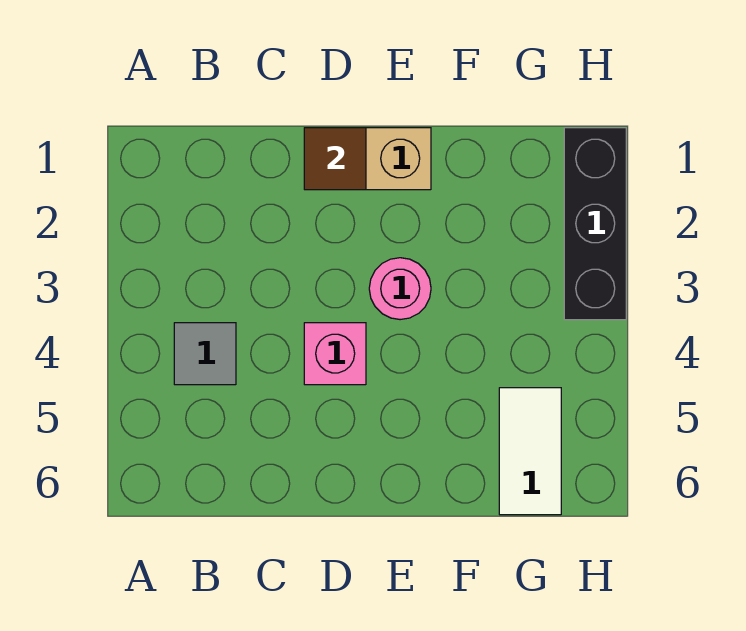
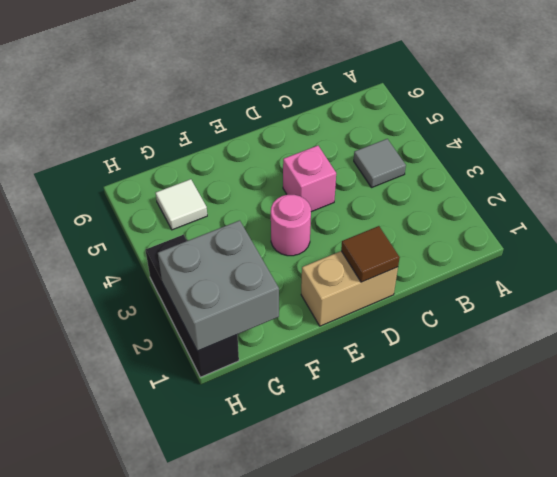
none -> grey 2x2 brick [158,220,279,351]
white 1x2 tile [499,388,561,515] -> white 1x1 tile [156,179,207,230]

